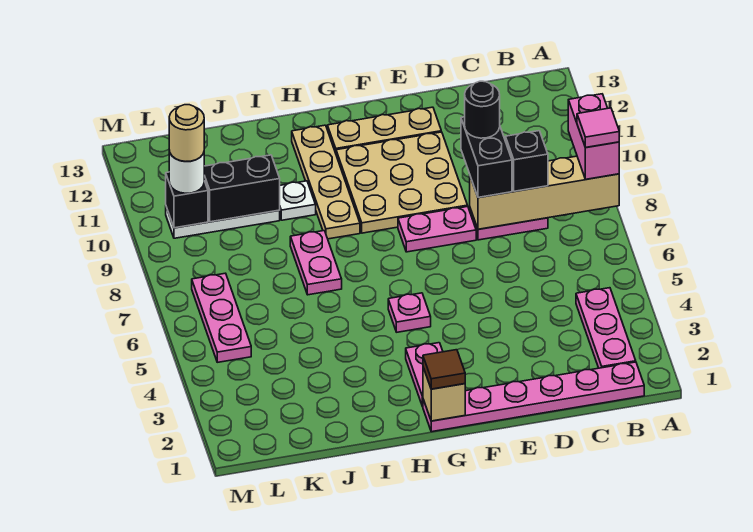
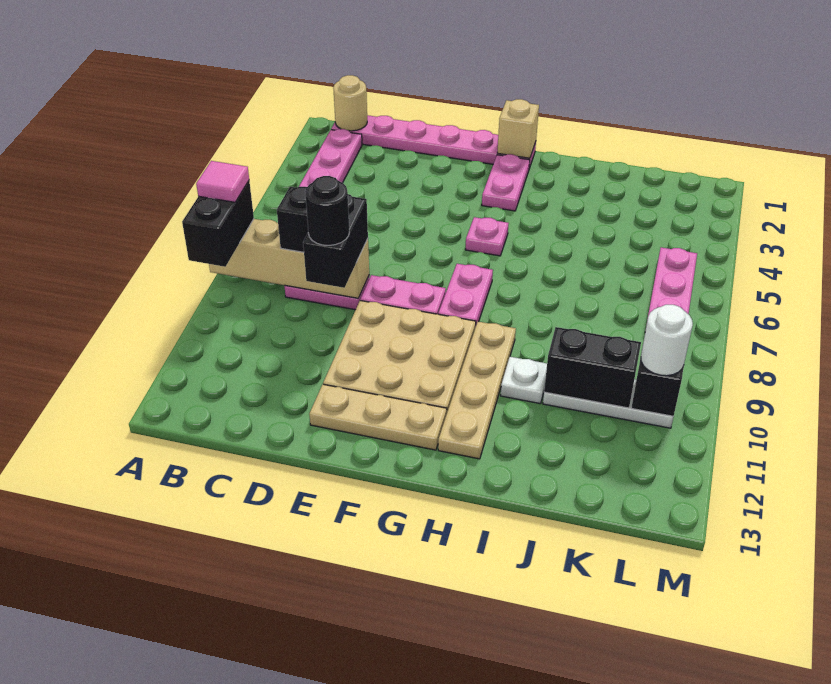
pink 1x2 brick [568,94,619,179] -> black 1x2 brick [182,181,254,267]
brown 1x1 tile [423,350,465,389] -> none
pink 1x2 plate [290,231,342,295] -> pink 1x2 plate moved to [438,264,493,327]
tan 1x1 round brick [169,105,204,162] -> tan 1x1 round brick moved to [333,75,367,131]

